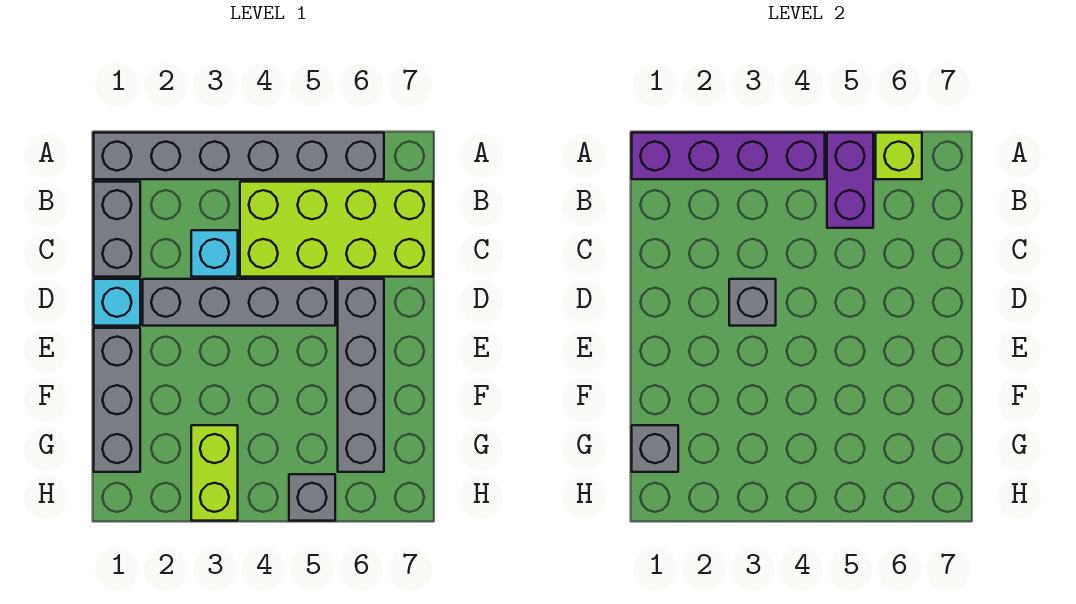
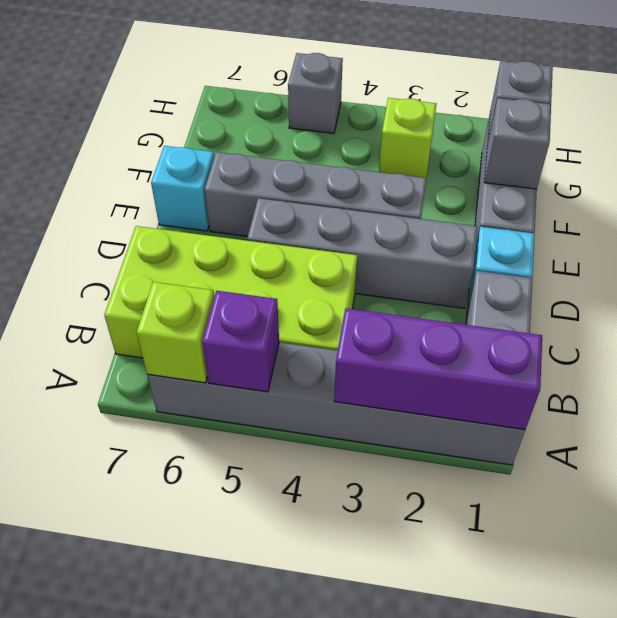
purple 1x4 brick [632,133,825,179] -> purple 1x3 brick [334,308,542,430]
purple 1x2 brick [827,133,873,228] -> purple 1x1 brick [202,291,279,392]
cyan 1x1 brick [191,230,238,277] -> cyan 1x1 brick moved to [151,146,214,231]
grey 1x1 brick [729,279,776,326] -> grey 1x1 brick moved to [484,98,551,189]
grey 1x4 brick [338,279,384,472] -> grey 1x4 brick turned to [204,152,426,236]
lime 1x2 brick [191,425,238,521] -> lime 1x1 brick [379,98,436,178]

